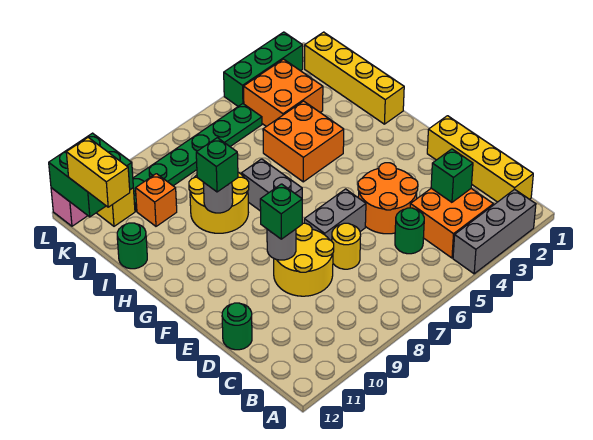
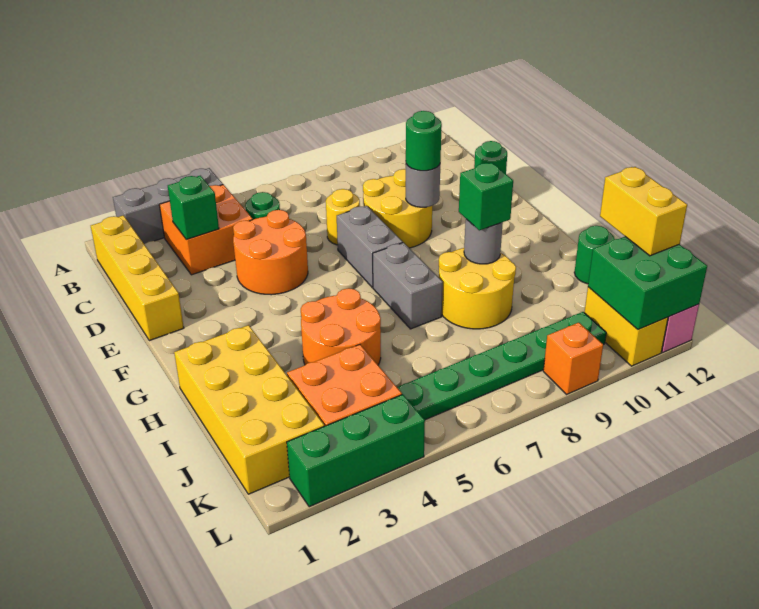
grey 1x2 brick [304,189,366,241] -> grey 1x2 brick turned to [337,206,403,287]
green 1x1 brick [260,184,302,239] -> green 1x1 round brick [406,111,442,171]
yellow 1x4 brick [305,32,404,124] -> yellow 2x4 brick [174,325,324,494]
orange 2x2 brick [263,101,344,182] -> orange 2x2 round brick [301,288,381,365]
orange 1x1 brick [136,174,177,226] -> orange 1x1 brick moved to [543,323,603,394]

